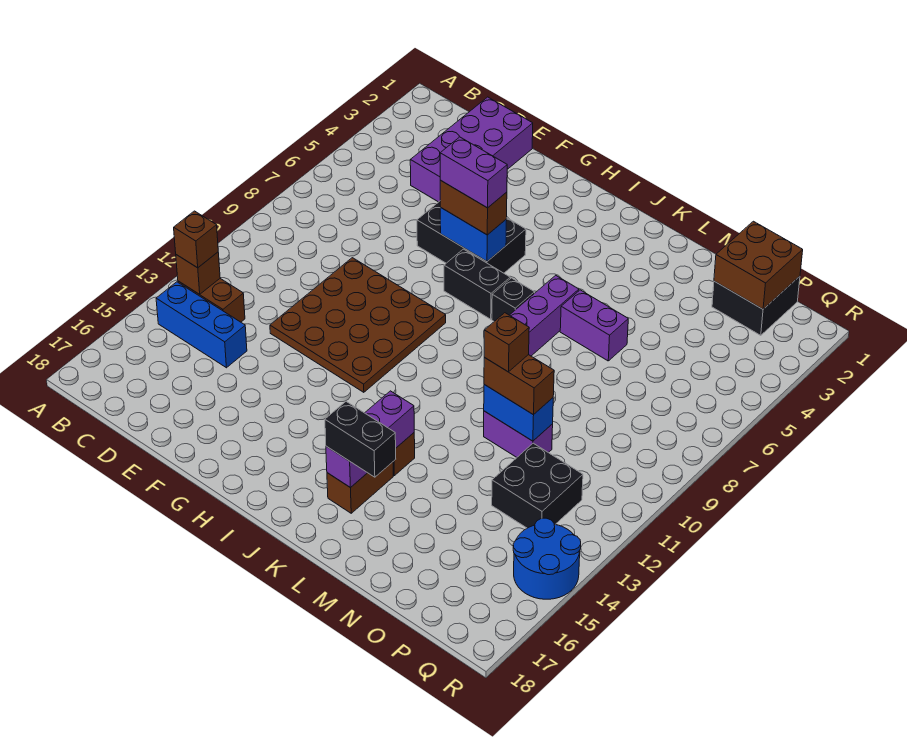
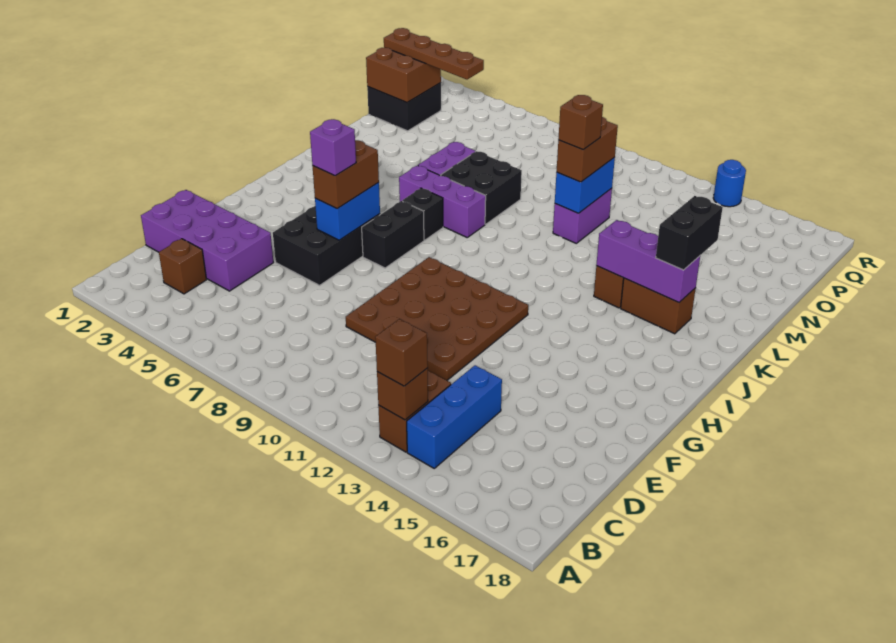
none -> brown 1x1 brick [159,239,207,294]
purple 1x2 brick [440,137,507,208] -> purple 1x1 brick [310,119,356,176]
black 2x2 brick [492,443,583,528] -> black 2x2 brick moved to [441,151,522,224]
none -> brown 1x4 plate [384,28,484,79]
blue 2x2 round brick [513,518,581,599] -> blue 1x1 round brick [713,160,746,207]

